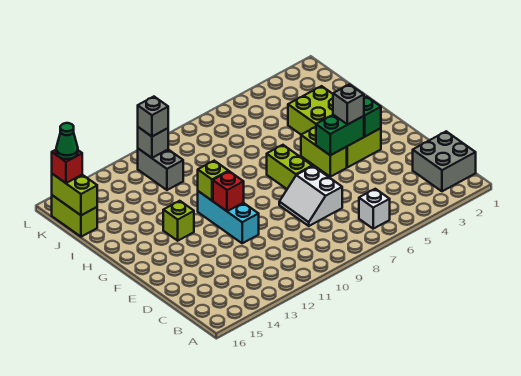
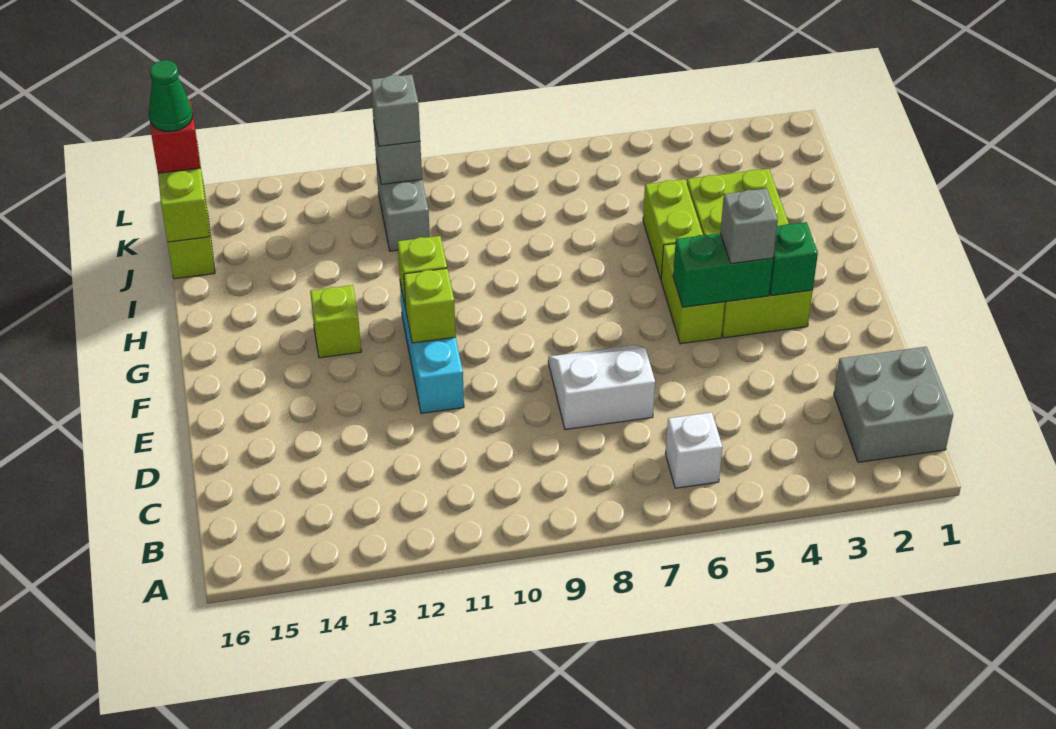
white 2x2 slope [279,166,342,226] -> white 2x2 slope turned to [548,345,655,430]
lime 1x2 brick [267,145,312,189] -> lime 1x2 brick moved to [643,179,703,279]
red 1x1 brick [213,171,244,211] -> lime 1x1 brick [404,268,456,343]

